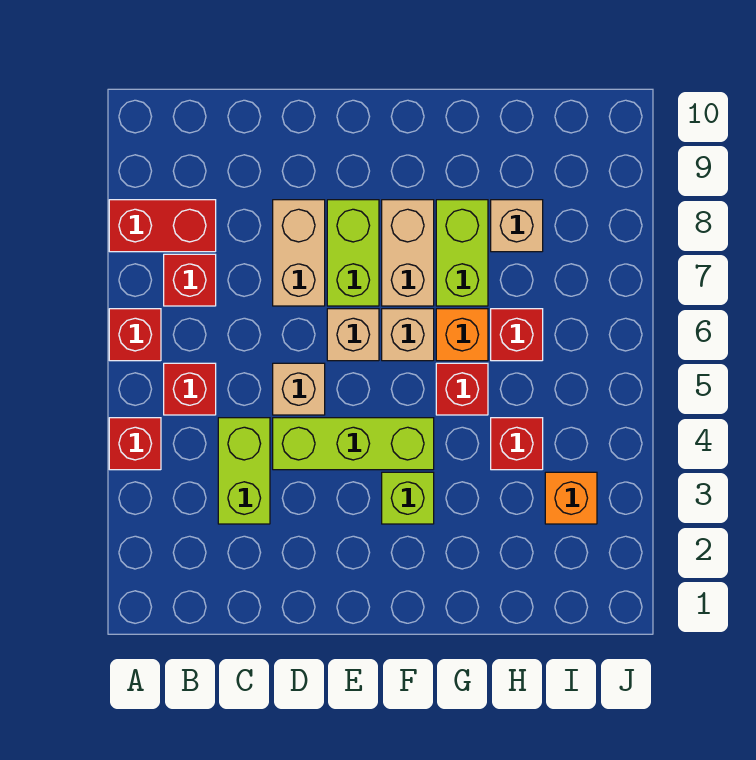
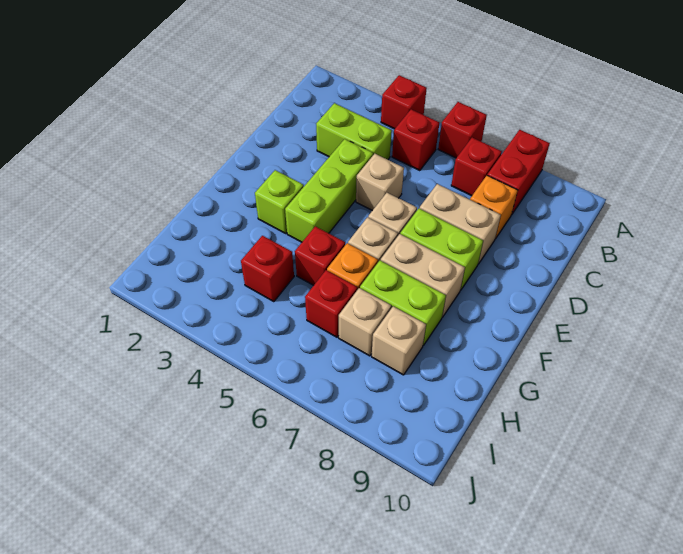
none -> tan 1x1 brick [339,288,391,356]
orange 1x1 brick [545,472,597,524] -> orange 1x1 brick moved to [470,176,518,239]

